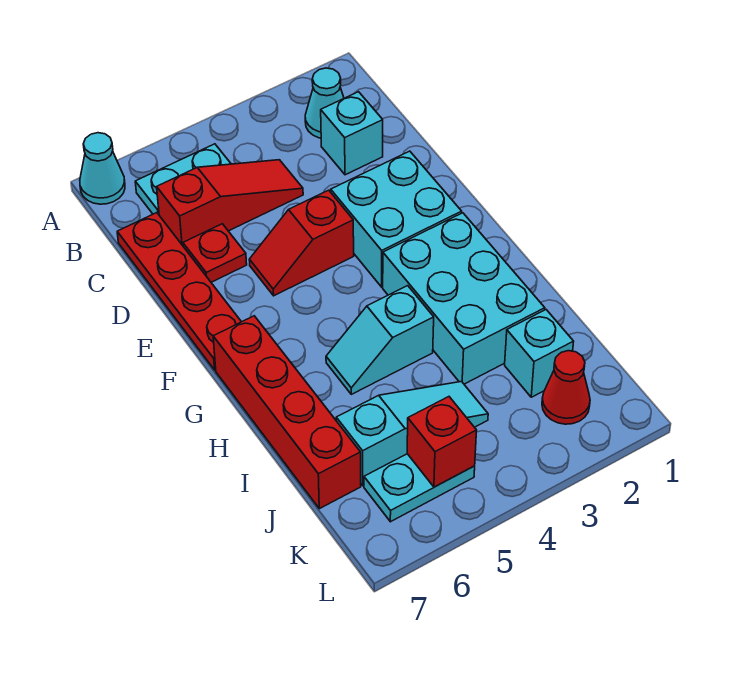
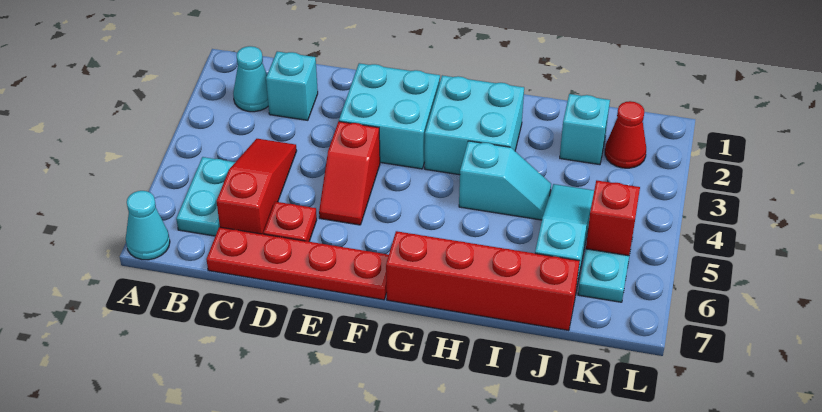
cyan 2x3 brick [383,213,545,384] -> cyan 2x2 brick [425,75,524,175]
cyan 1x2 slope [326,286,434,394] -> cyan 1x2 slope turned to [459,141,551,220]

